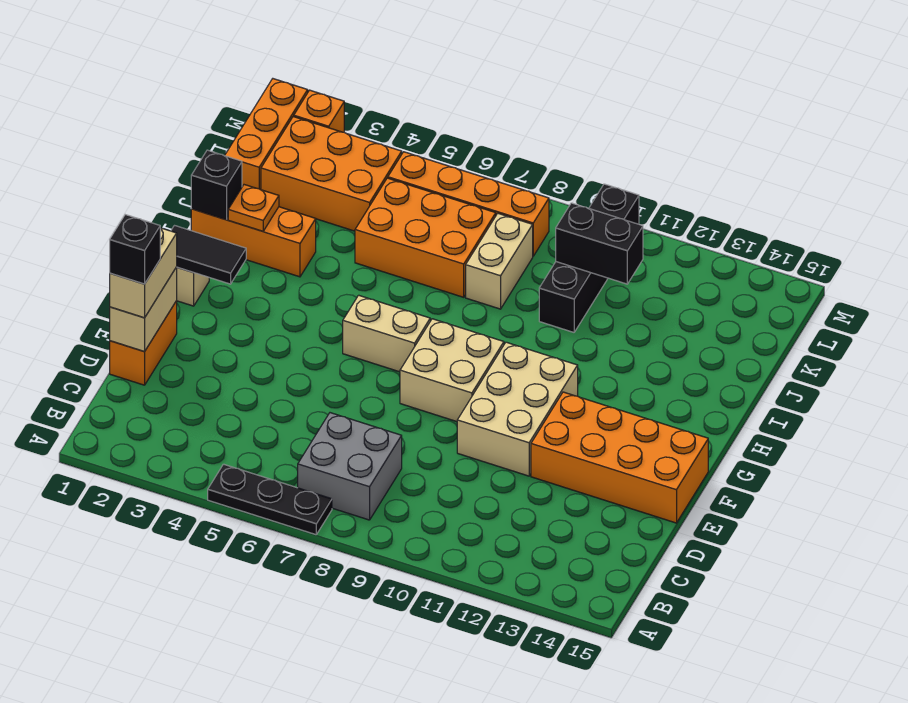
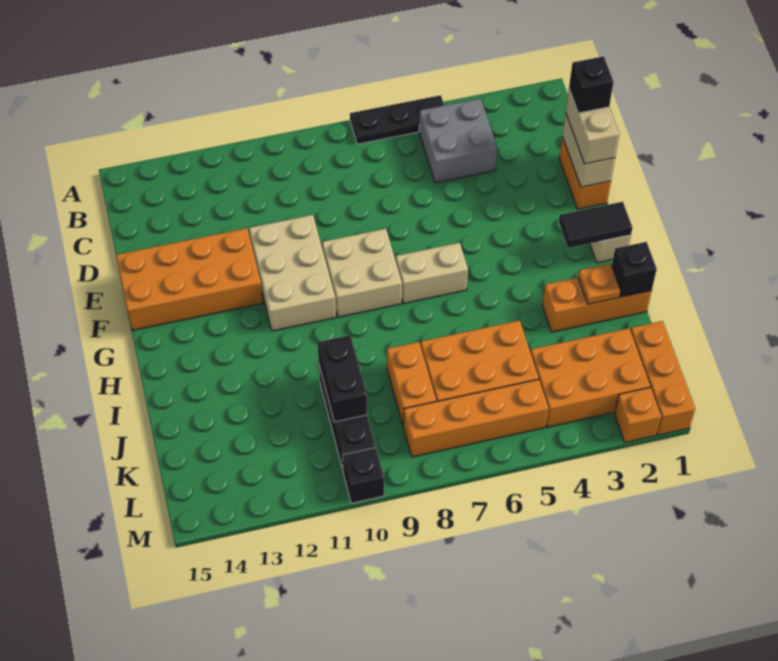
grey 2x2 brick [298,413,402,520] -> grey 2x2 brick moved to [419,98,498,183]
tan 1x2 brick [466,213,533,309] -> orange 1x2 brick [387,342,436,426]
black 1x2 brick [556,203,643,284] -> black 1x2 brick turned to [317,335,367,422]

